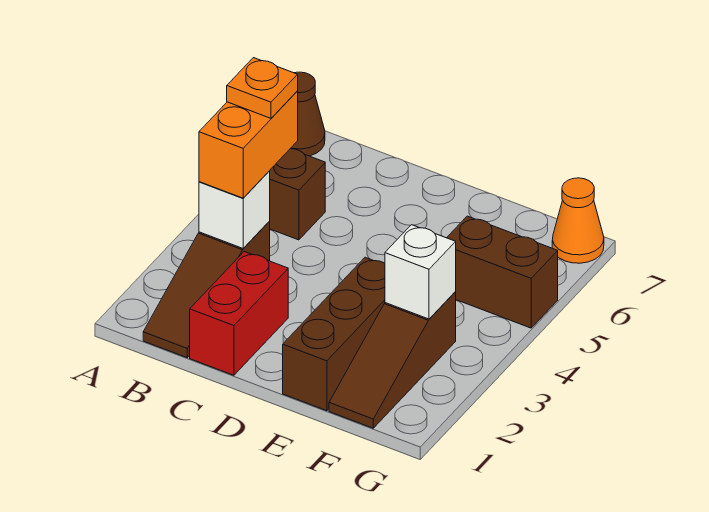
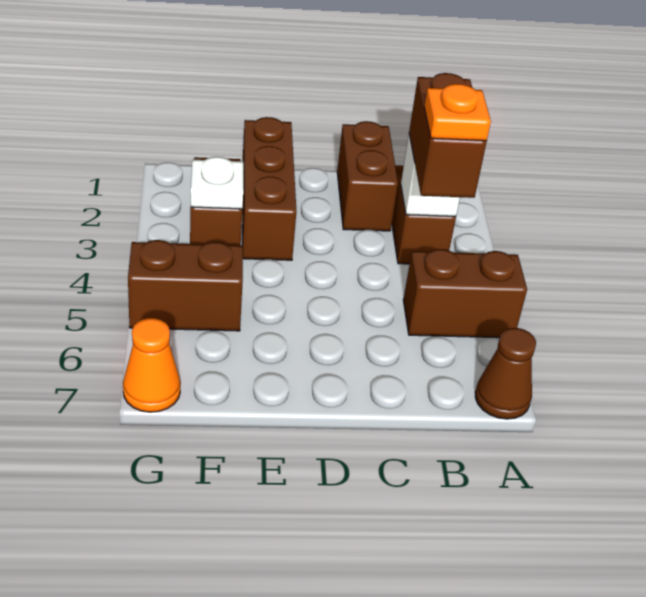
orange 1x2 brick [199,91,298,198] -> brown 1x2 brick [409,73,487,198]
red 1x2 brick [190,252,288,375] -> brown 1x2 brick [337,121,398,231]
white 1x1 brick [385,225,456,319] -> white 1x1 plate [191,157,243,209]

